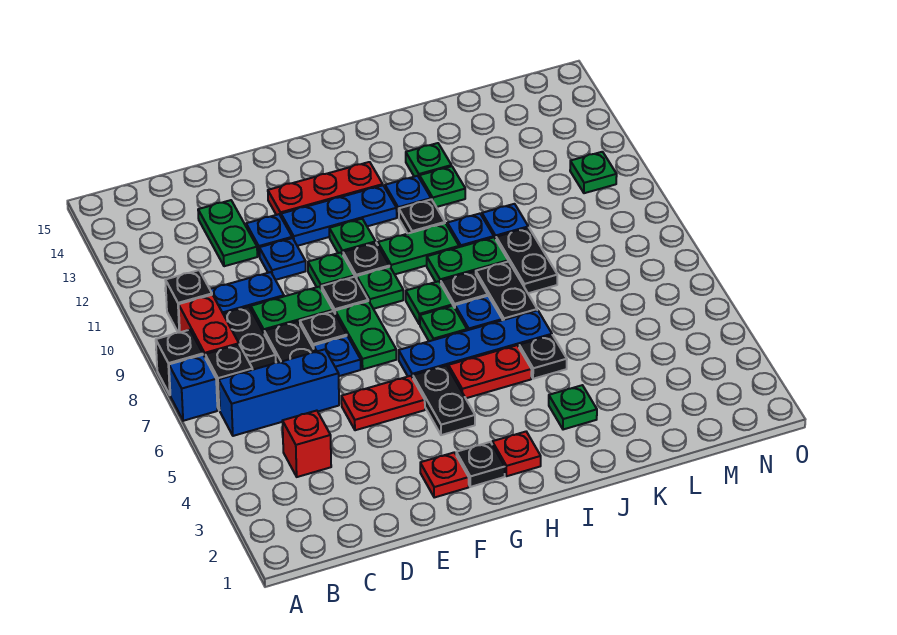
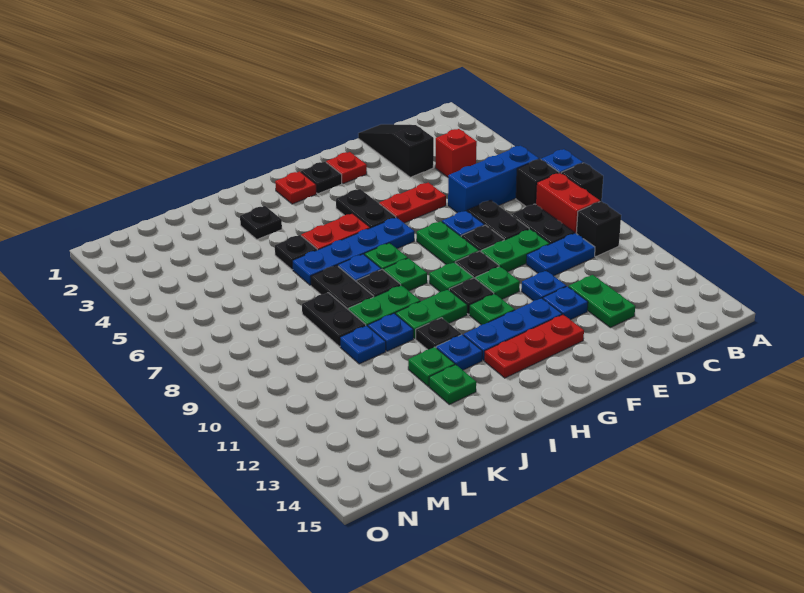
none -> black 1x3 slope [358,124,434,177]
green 1x1 plate [549,385,597,430] -> black 1x1 plate [240,206,282,239]
green 1x1 plate [570,152,617,193] -> none

